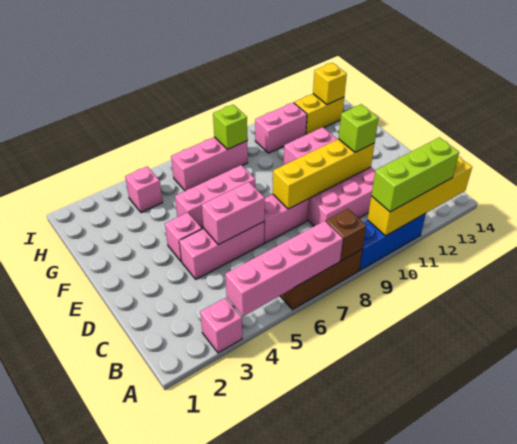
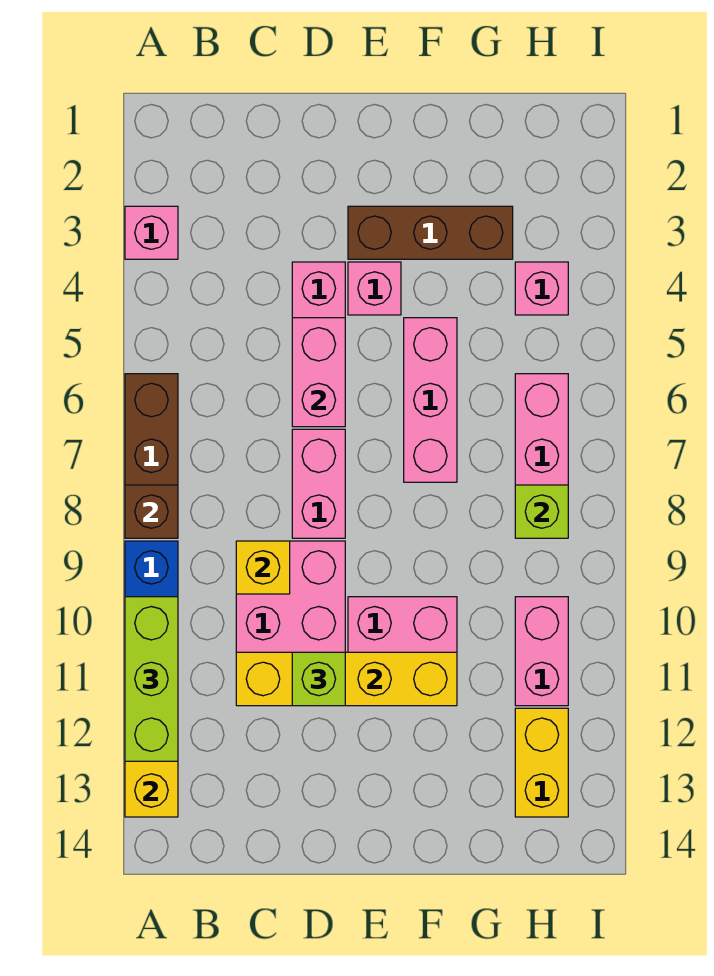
pink 1x4 brick [225,221,343,316] -> none
yellow 1x4 brick [273,139,374,209] -> yellow 1x4 brick turned to [236,652,457,706]
none -> brown 1x3 brick [348,206,513,259]
yellow 1x1 brick [313,63,347,105] -> yellow 1x1 brick moved to [236,541,290,594]

